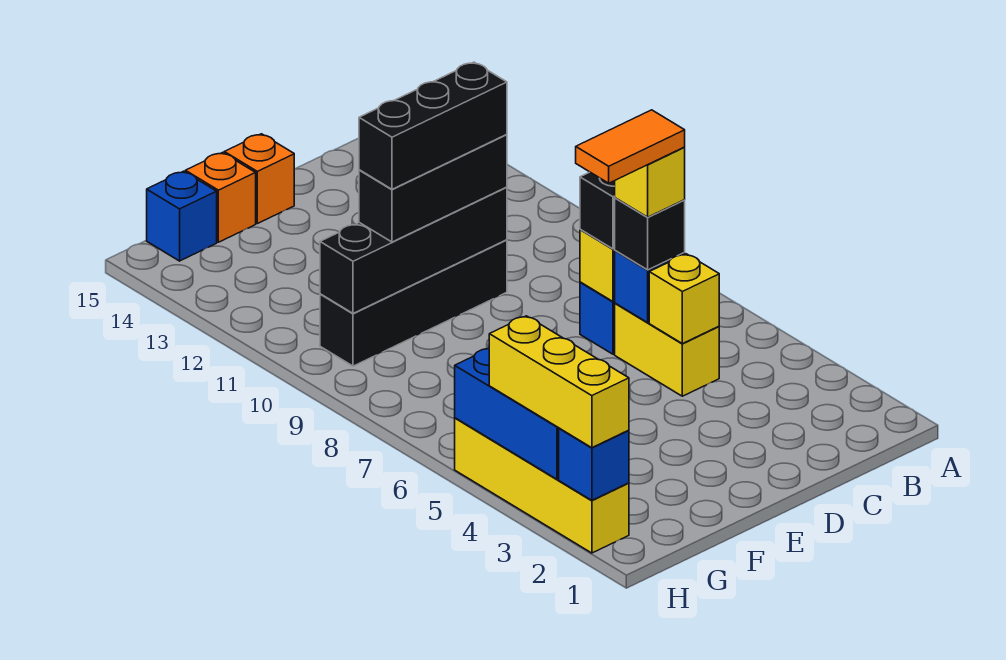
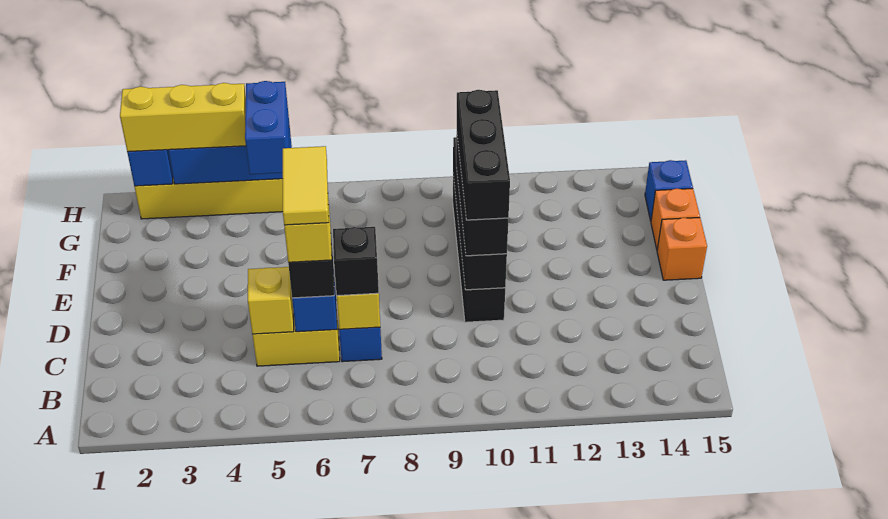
orange 1x2 tile [576,110,685,183] -> yellow 1x2 tile [283,146,329,225]
none -> blue 1x2 brick [245,81,289,174]

